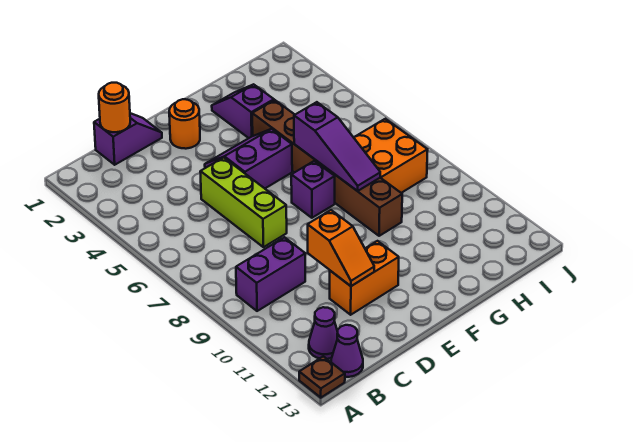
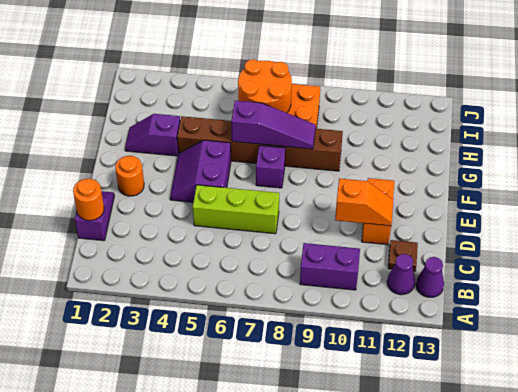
brown 1x1 plate [299,356,345,398] -> brown 1x1 plate moved to [388,240,418,271]
purple 1x2 brick [236,237,305,311] -> purple 1x2 brick turned to [300,243,360,290]
none -> orange 2x2 round brick [238,59,292,113]

